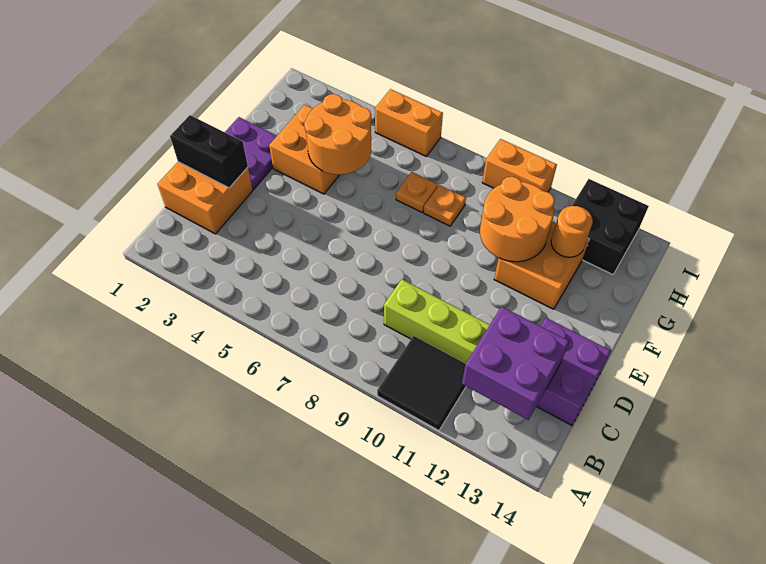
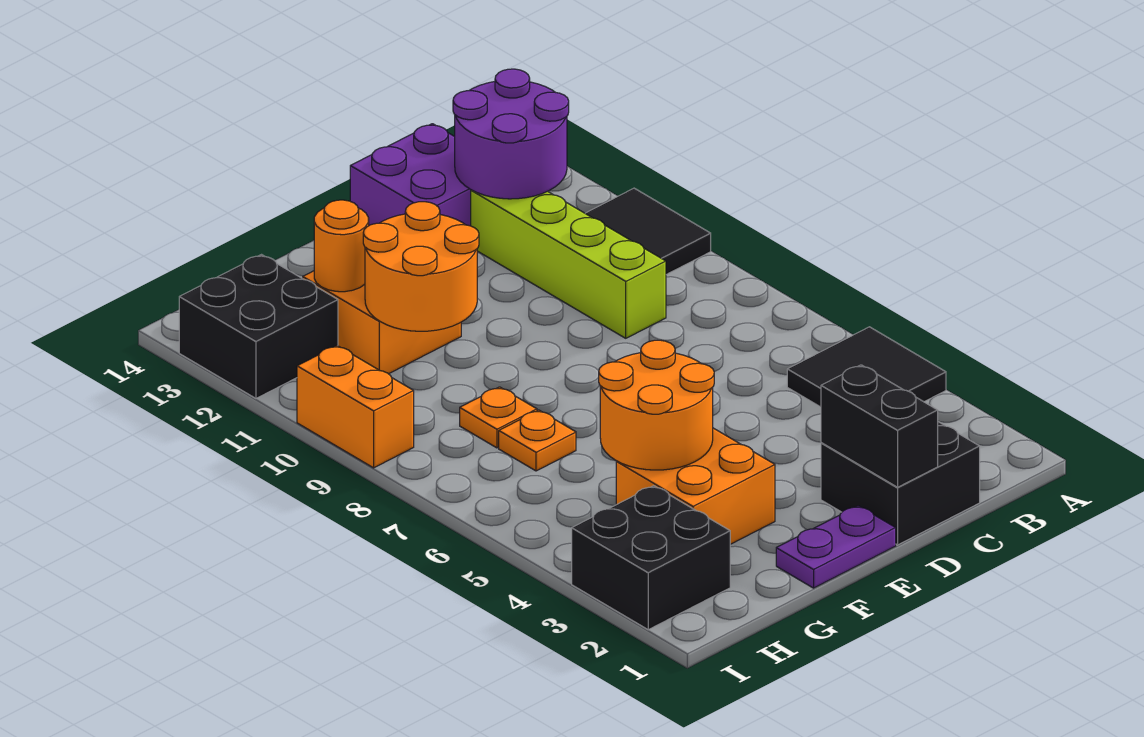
none -> black 2x2 tile [787,327,946,407]
purple 2x2 brick [462,307,569,420] -> purple 2x2 round brick [453,69,569,199]
orange 2x2 brick [157,162,253,234] -> black 2x2 brick [821,422,980,545]
purple 2x2 plate [225,117,277,189] -> purple 1x2 plate [776,506,896,588]
none -> black 2x2 brick [572,486,730,630]
orange 1x2 brick [375,89,443,156] -> none

